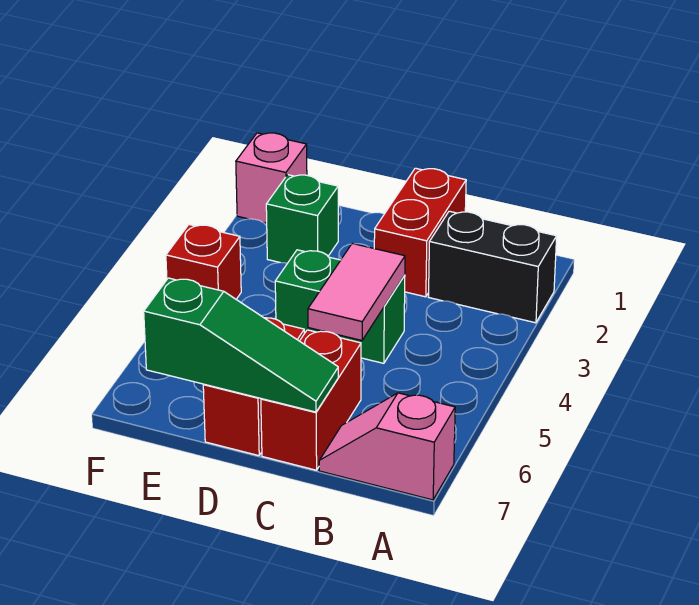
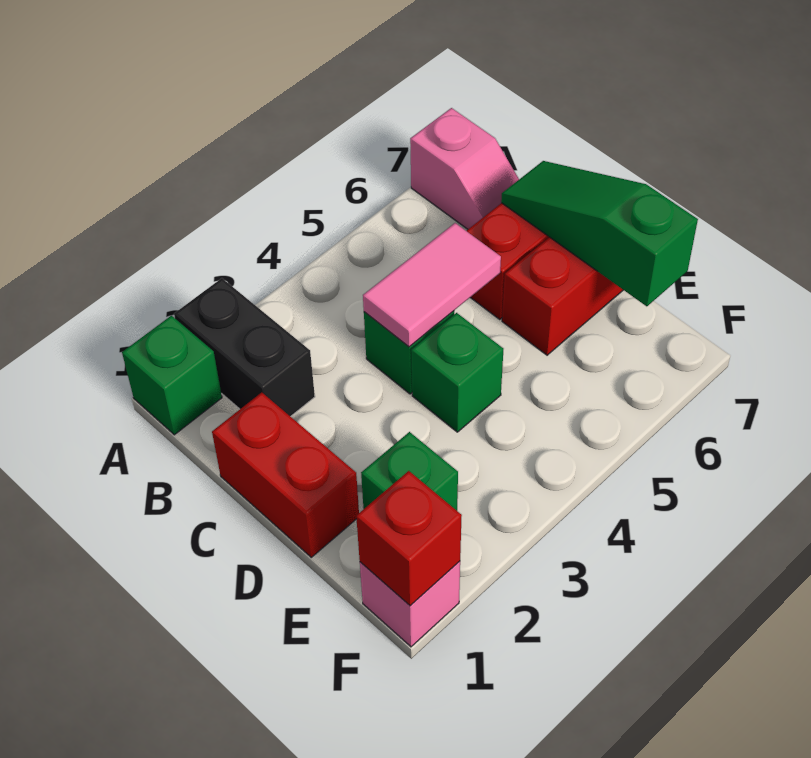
none -> green 1x1 brick [122,316,222,435]
red 1x2 brick [374,168,466,297] -> red 1x2 brick turned to [212,392,359,557]
red 1x1 brick [166,225,241,299] -> red 1x1 brick moved to [356,471,462,606]

